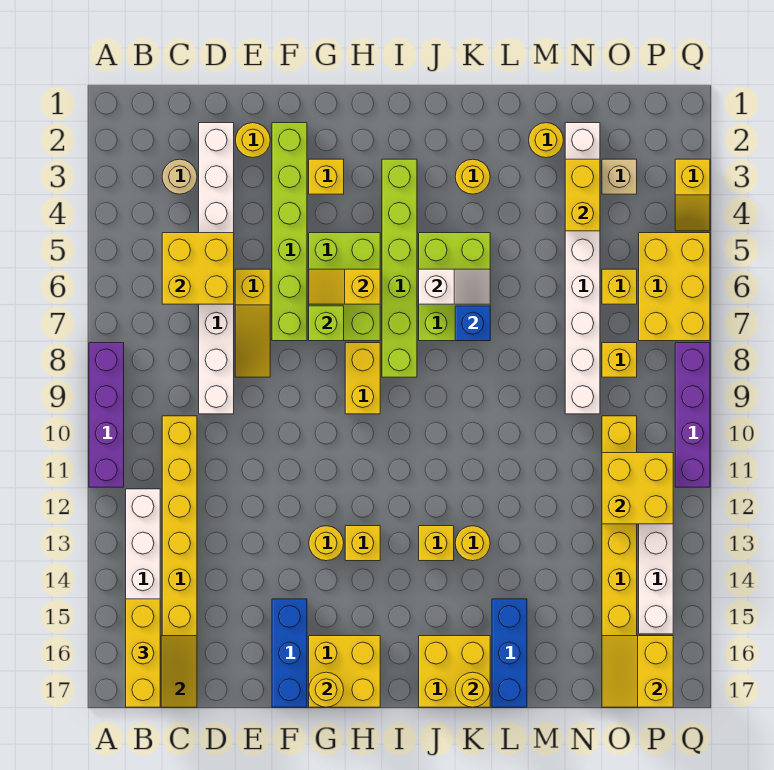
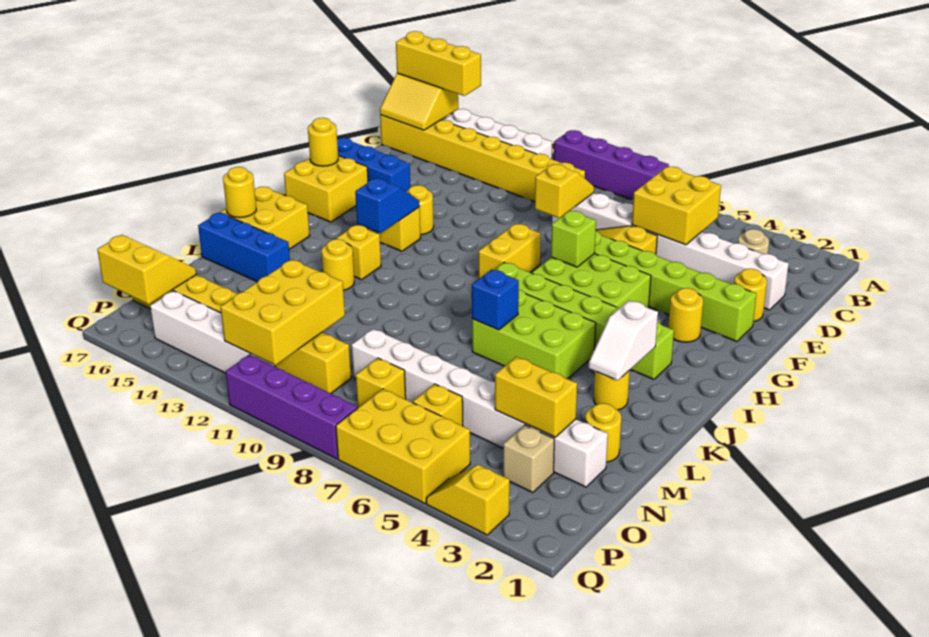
yellow 1x1 brick [309,159,344,194] -> yellow 1x1 round brick [669,288,703,342]
yellow 1x2 slope [309,269,380,304] -> yellow 1x2 slope moved to [535,164,594,218]
yellow 1x2 brick [345,343,380,414] -> yellow 1x2 brick turned to [479,224,541,279]
none -> blue 1x2 slope [355,178,420,233]
white 1x2 slope [419,269,490,304] -> white 1x2 slope moved to [589,300,658,381]
yellow 2x2 brick [602,453,673,524] -> yellow 2x3 brick [221,260,345,365]

